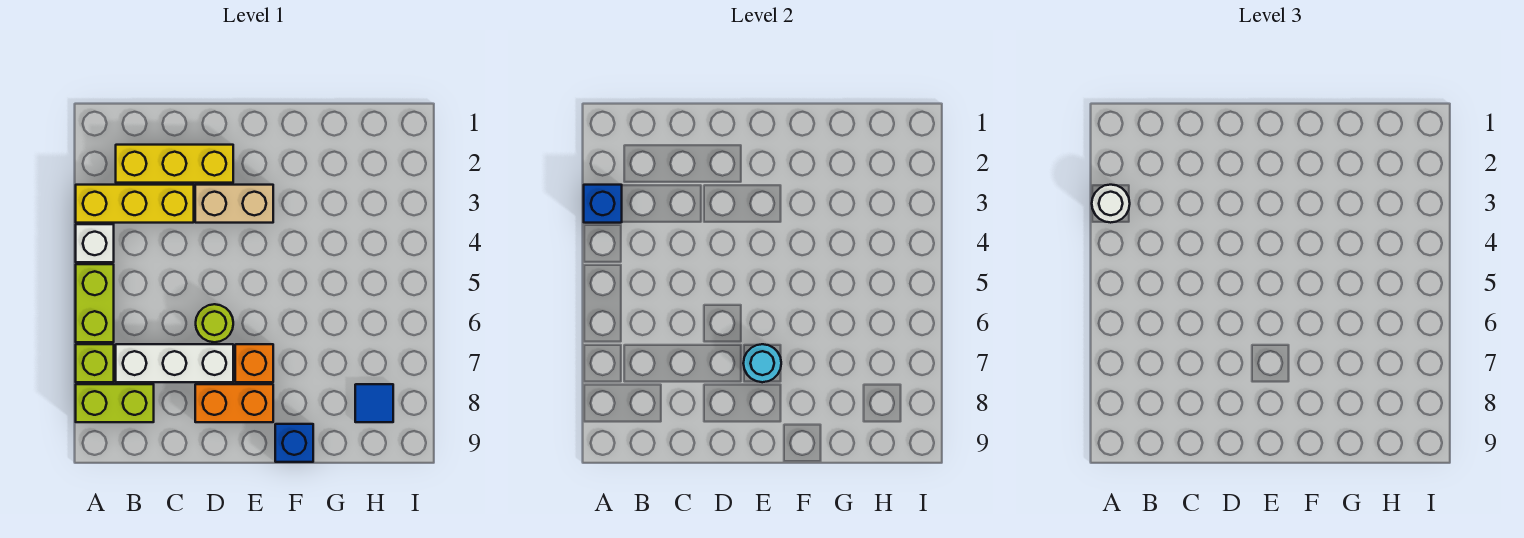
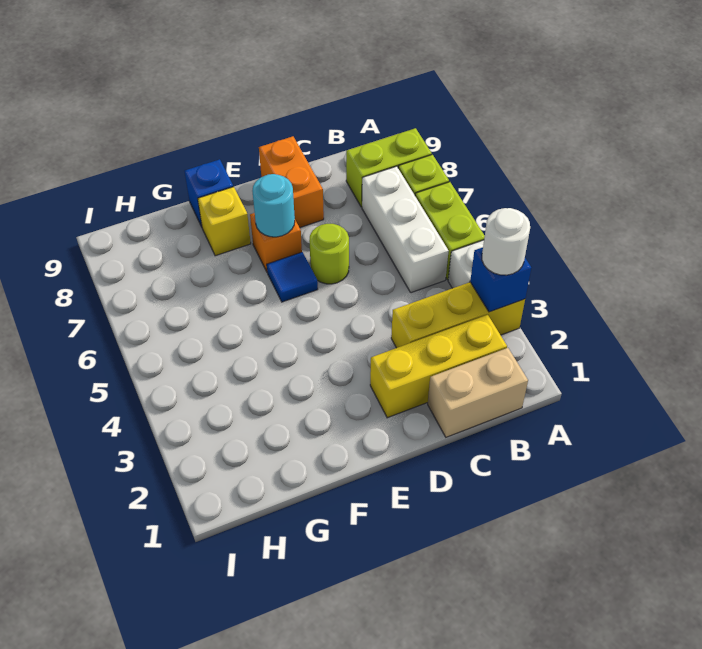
white 1x3 brick [116,344,233,382] -> white 1x3 brick turned to [362,166,449,293]
tan 1x2 brick [195,185,273,223] -> tan 1x2 brick moved to [428,348,528,437]
orange 1x2 brick [195,384,273,422] -> orange 1x2 brick turned to [259,136,324,228]
none -> yellow 1x1 brick [198,187,251,256]
blue 1x1 tile [355,384,393,422] -> blue 1x1 tile moved to [267,252,318,302]

